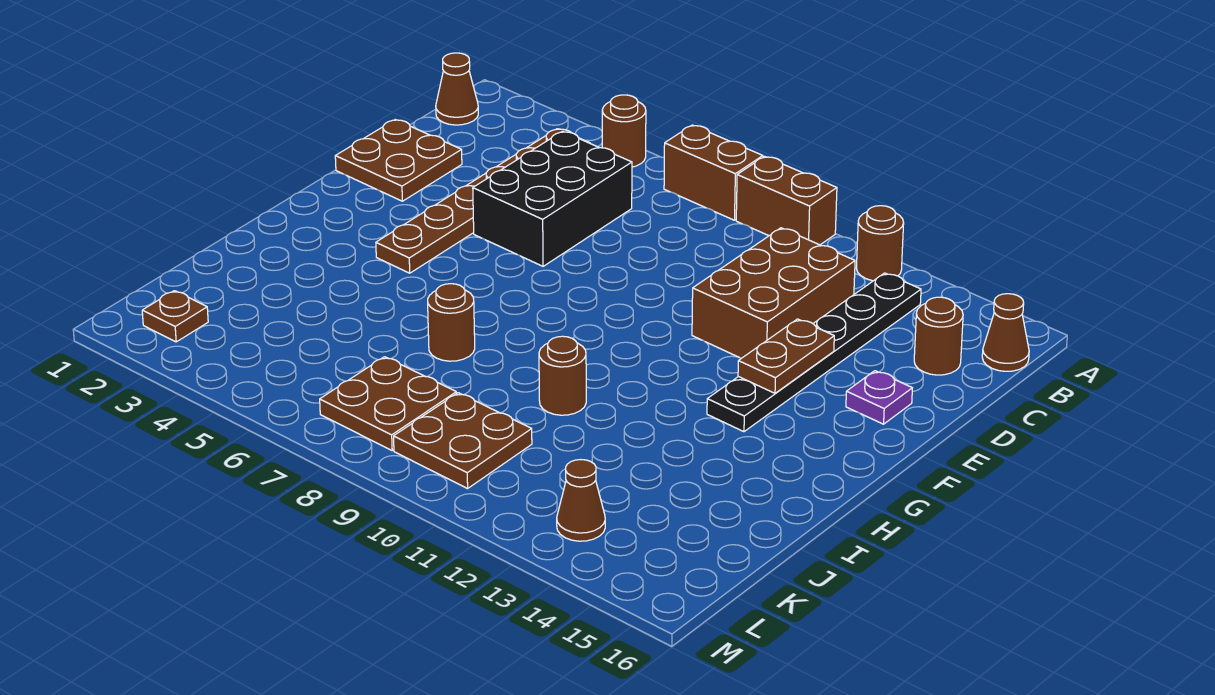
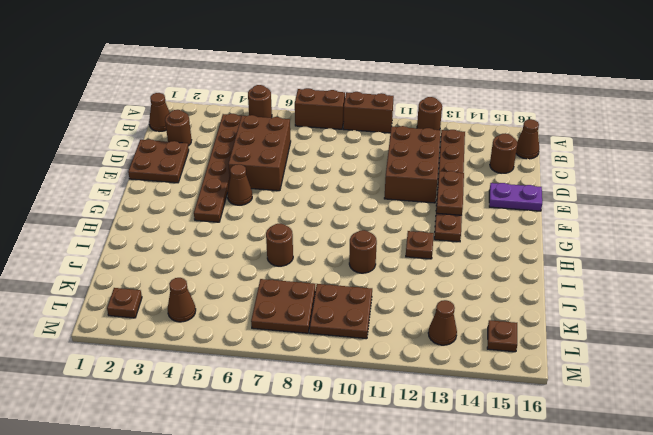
black 1x6 plate [707,273,921,432] -> brown 1x6 plate [434,130,465,242]
none -> brown 1x1 round brick [165,110,191,146]
black 2x3 brick [473,131,632,266] -> brown 2x3 brick [228,115,291,191]
purple 1x1 plate [846,371,912,424] -> purple 1x2 plate [489,183,542,211]
none -> brown 1x1 cone [227,164,252,205]
none -> brown 1x1 plate [406,231,434,259]
none -> brown 1x1 cone [168,278,196,322]
none -> brown 1x1 plate [487,320,517,352]

